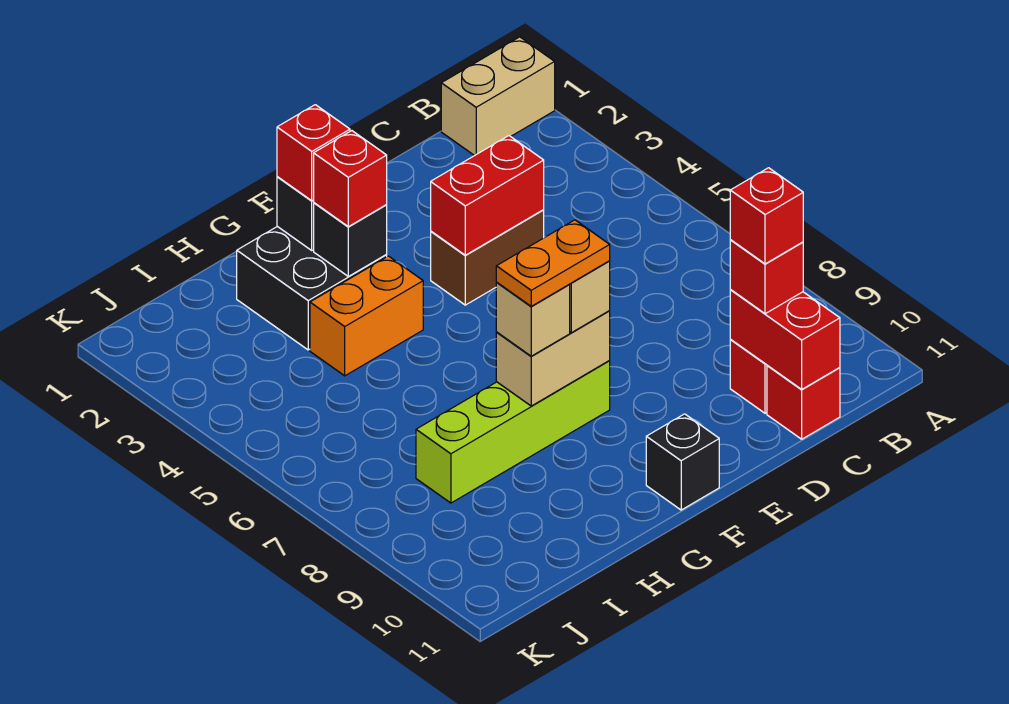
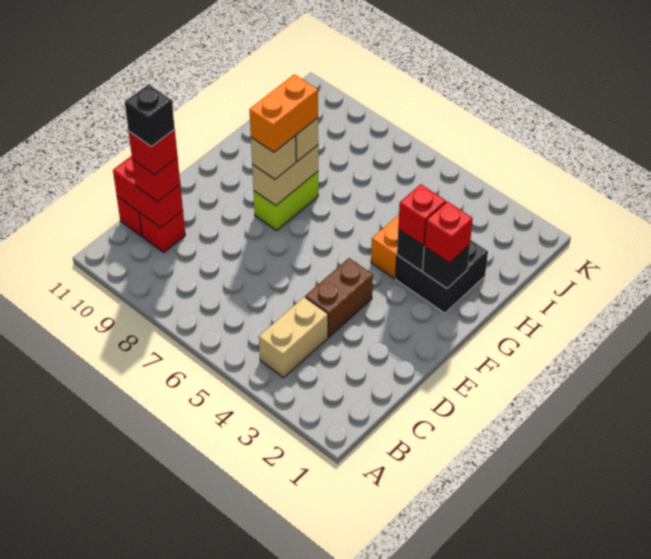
tan 1x2 brick [441,37,555,156] -> tan 1x2 brick moved to [259,297,328,378]
red 1x2 brick [431,136,544,255] -> none
lime 1x4 brick [416,361,610,503] -> lime 1x2 brick [254,172,318,231]
orange 1x2 plate [496,220,610,306] -> orange 1x2 brick [249,74,318,152]
black 1x1 brick [646,414,719,510] -> black 1x1 brick moved to [125,84,175,147]

